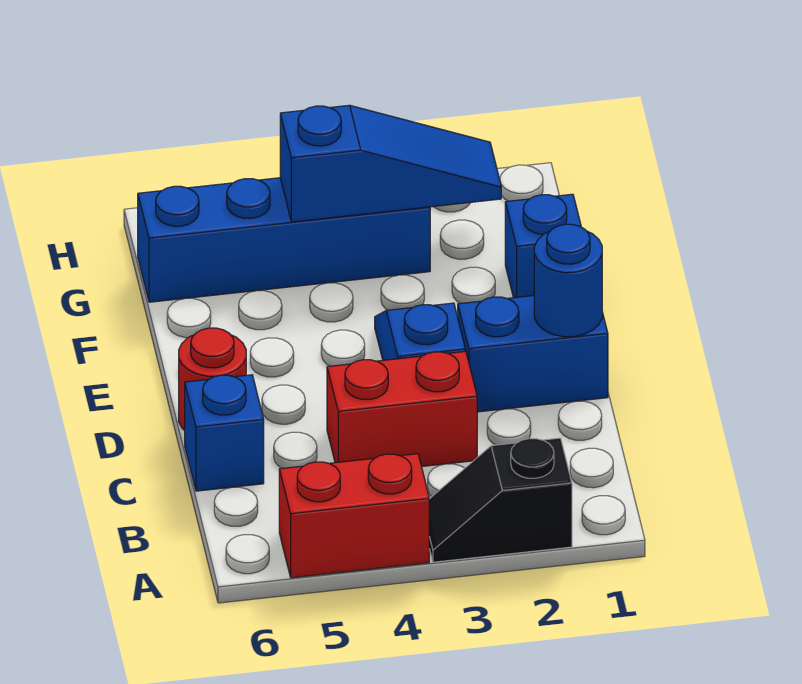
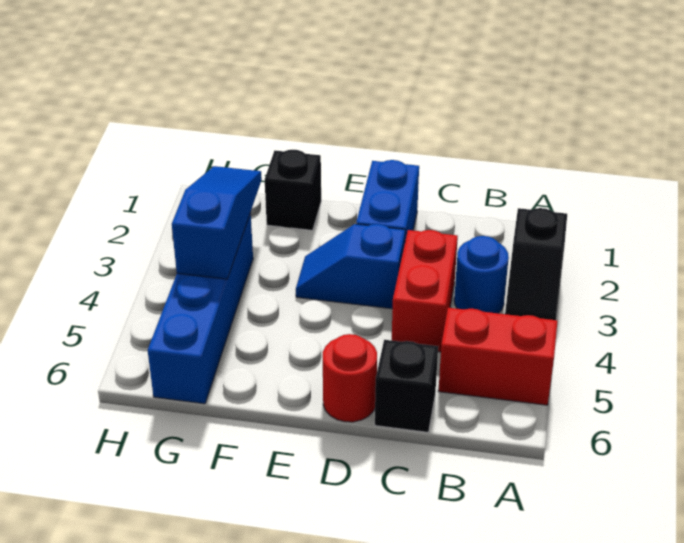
red 1x2 brick [279,454,429,578] -> red 1x2 brick turned to [438,308,557,405]
blue 1x1 brick [185,375,264,491] -> black 1x1 brick [375,340,438,432]
blue 1x1 round brick [534,224,602,337] -> blue 1x1 round brick moved to [454,236,509,313]
blue 1x1 brick [505,194,581,298] -> black 1x1 brick [265,150,321,230]

